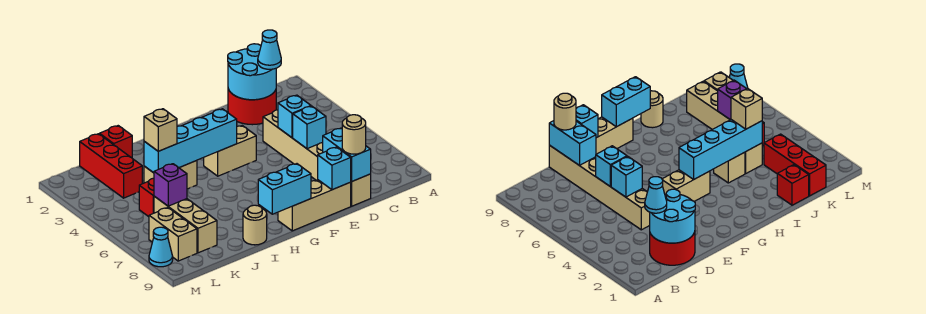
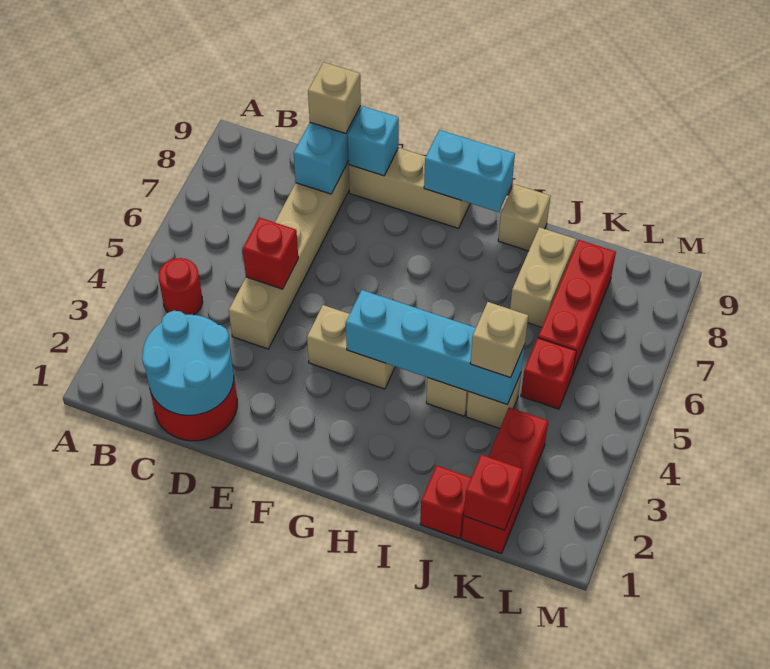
none -> red 1x1 round brick [159,258,203,315]
cyan 1x1 cone [258,30,281,69] -> none
cyan 1x1 brick [278,95,311,138] -> red 1x1 brick [243,217,298,289]
cyan 1x1 brick [293,106,326,149] -> none
tan 1x1 round brick [342,115,366,154] -> tan 1x1 brick [308,62,361,134]
tan 1x1 round brick [243,205,267,245] -> tan 1x1 brick [498,184,550,251]
none -> red 1x1 brick [464,455,523,530]
tan 1x3 brick [154,196,217,253] -> red 1x3 brick [538,240,616,375]
purple 1x1 brick [154,164,187,206] -> none
tan 1x2 brick [149,208,197,261] -> tan 1x2 brick moved to [510,227,576,327]
cyan 1x1 cone [149,227,173,267] -> none

